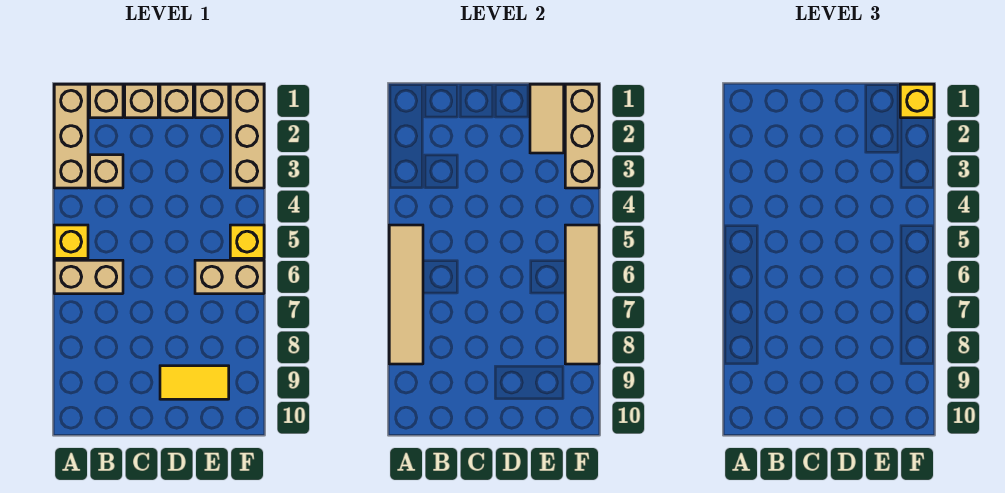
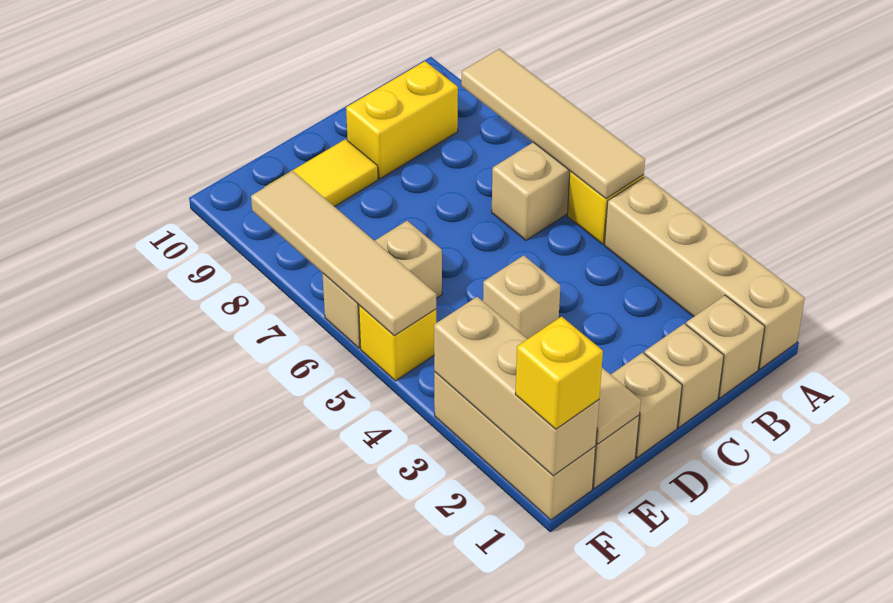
tan 1x3 brick [54,84,88,188] -> tan 1x4 brick [604,176,805,369]
tan 1x1 brick [90,155,123,188] -> tan 1x1 brick moved to [483,255,560,339]
none -> yellow 1x2 brick [346,61,458,179]

